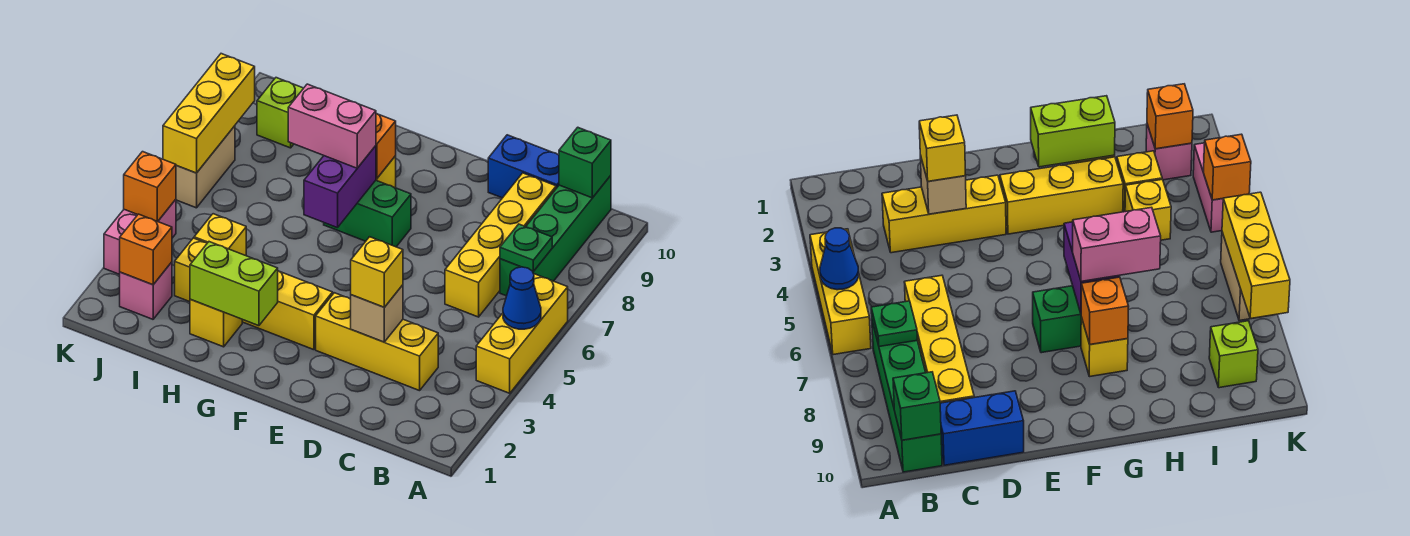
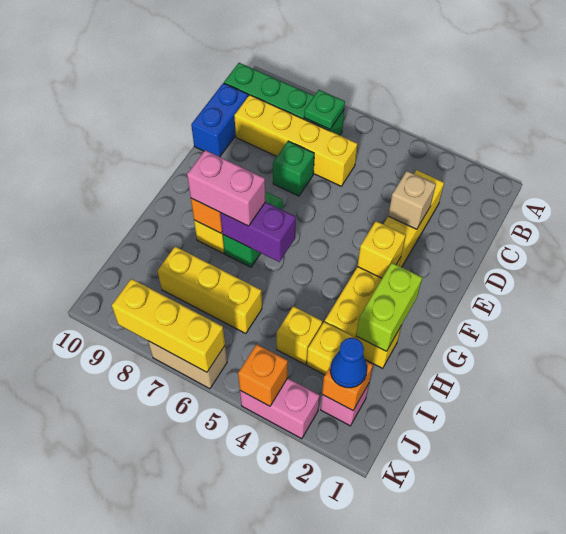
yellow 1x3 brick [476,274,568,393] -> yellow 1x3 brick moved to [157,247,262,333]
blue 1x1 cone [503,267,541,329] -> blue 1x1 cone moved to [330,338,367,388]
green 1x1 brick [559,127,611,198] -> green 1x1 brick moved to [273,141,314,196]
yellow 1x1 brick [351,237,403,307] -> yellow 1x1 brick moved to [358,221,406,278]
pink 1x2 brick [288,84,376,168] -> pink 1x2 brick turned to [187,150,266,226]
lime 1x1 brick [257,78,303,148] -> none

